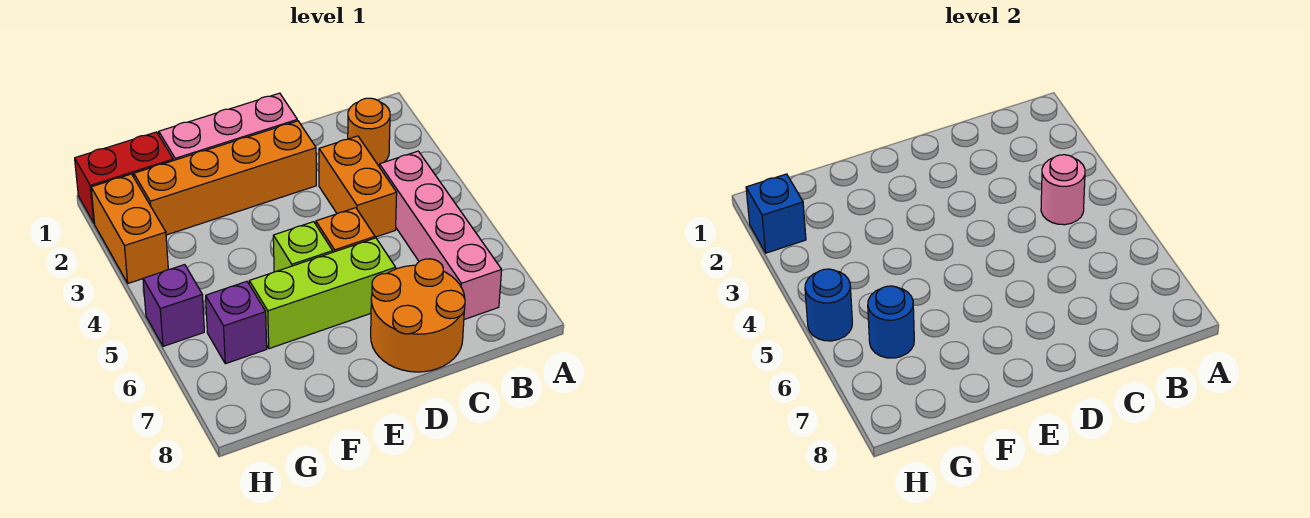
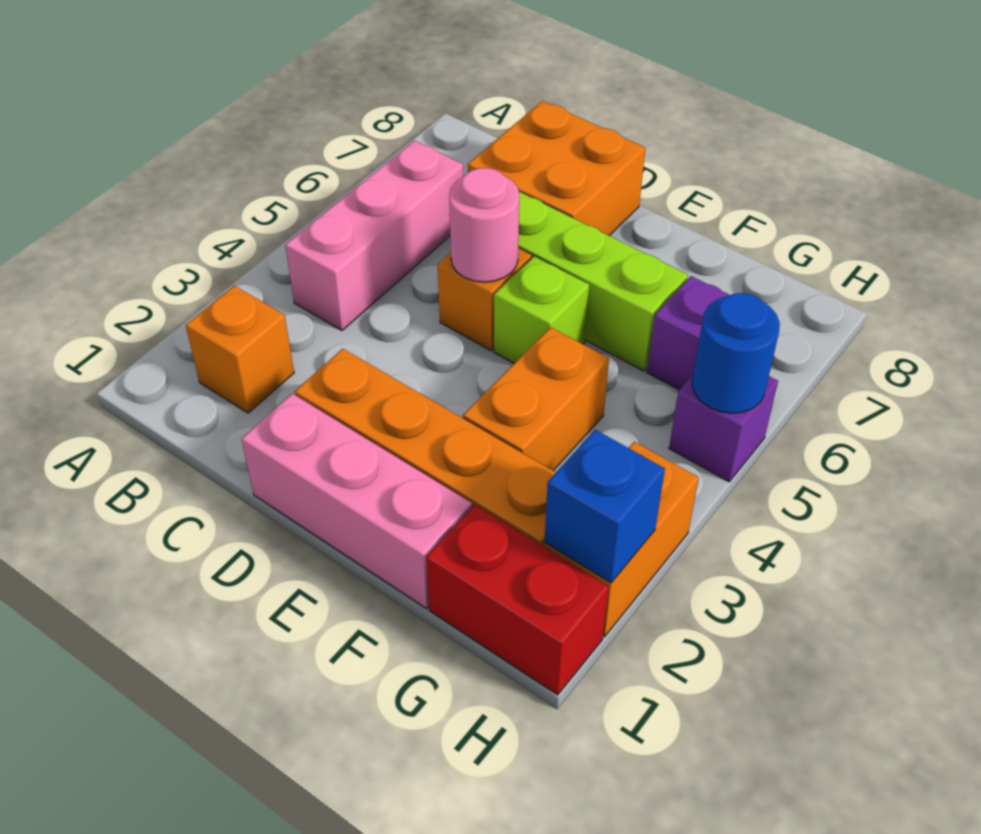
orange 1x1 round brick [348,98,390,165] -> orange 1x1 brick [185,286,294,413]
pink 1x4 brick [379,151,502,319] -> pink 1x3 brick [285,141,463,330]
pink 1x1 round brick [1041,155,1085,225] -> pink 1x1 round brick moved to [449,168,519,282]
orange 1x2 brick [319,136,397,237] -> orange 1x2 brick moved to [463,327,609,470]
orange 2x2 round brick [371,259,465,372] -> orange 2x2 brick [468,101,645,235]
blue 1x1 round brick [868,286,914,358] -> none

